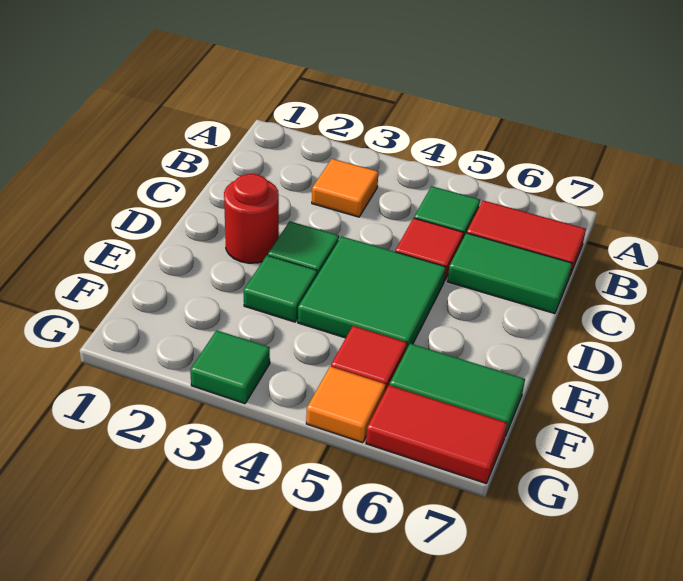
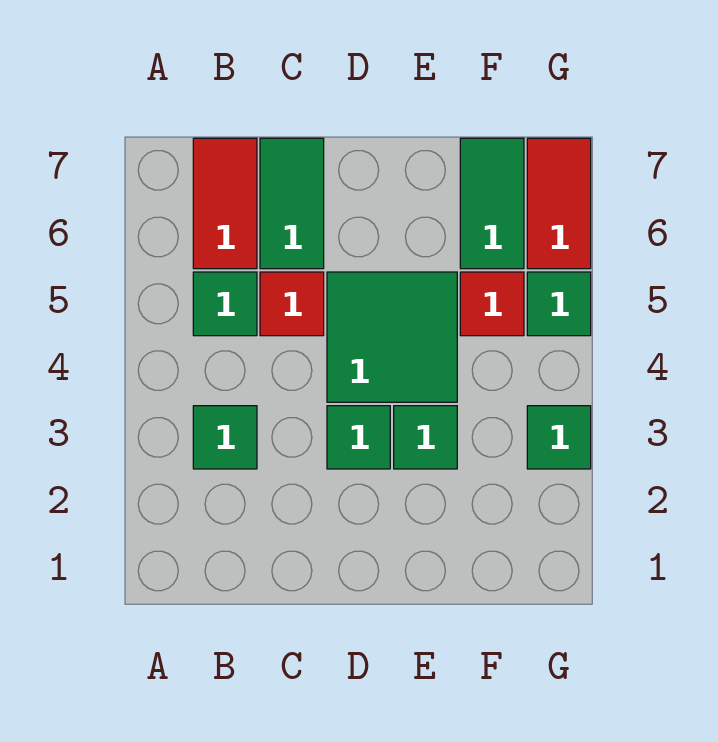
orange 1x1 tile [312,159,379,217] -> green 1x1 tile [193,406,257,469]
red 1x1 round brick [224,174,279,263] -> none
orange 1x1 tile [306,366,386,443] -> green 1x1 tile [527,272,591,336]

